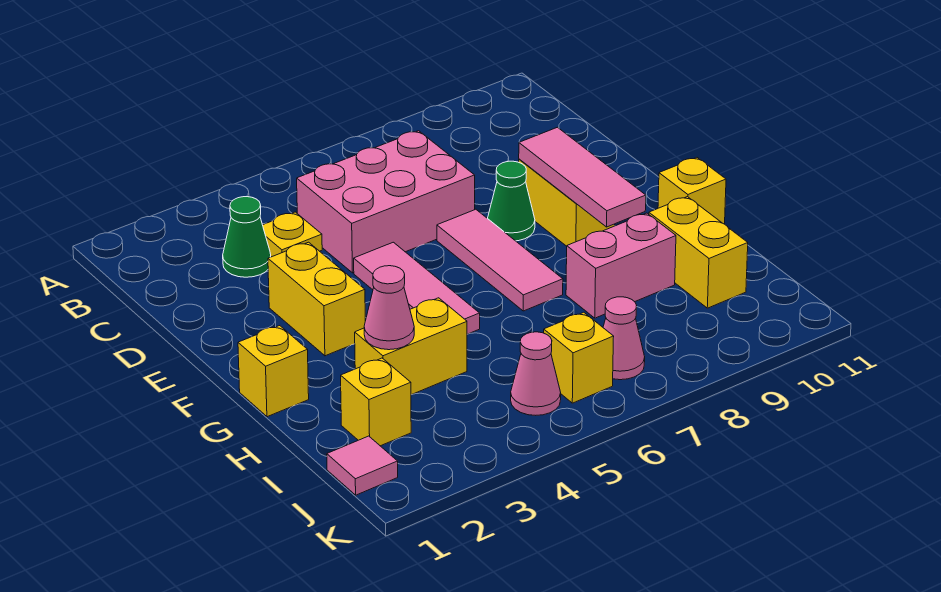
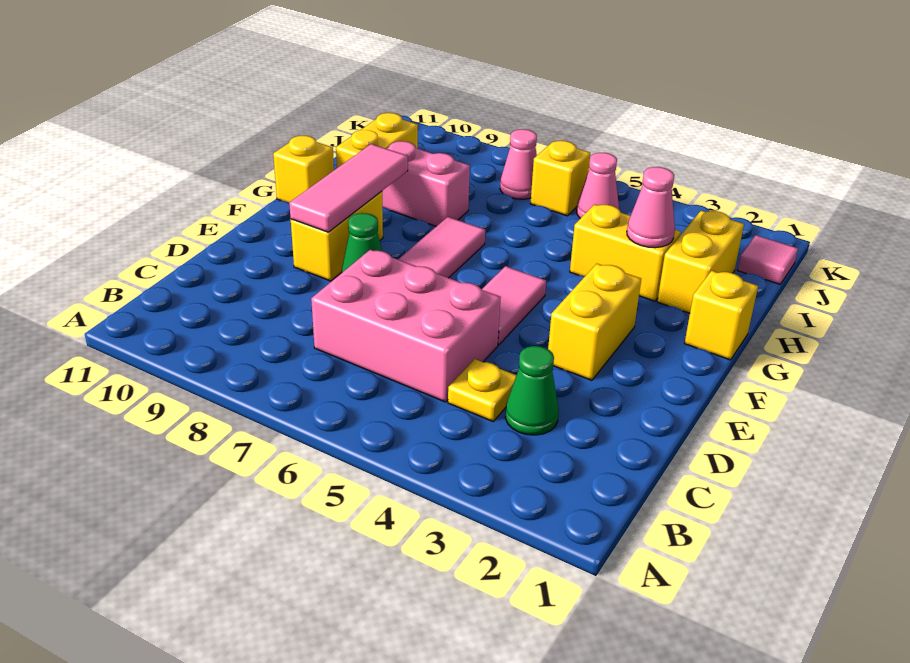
pink 1x3 tile [354,242,480,334] -> pink 1x2 tile [482,266,546,345]
yellow 1x1 brick [341,358,411,446] -> yellow 1x2 brick [657,211,744,313]

